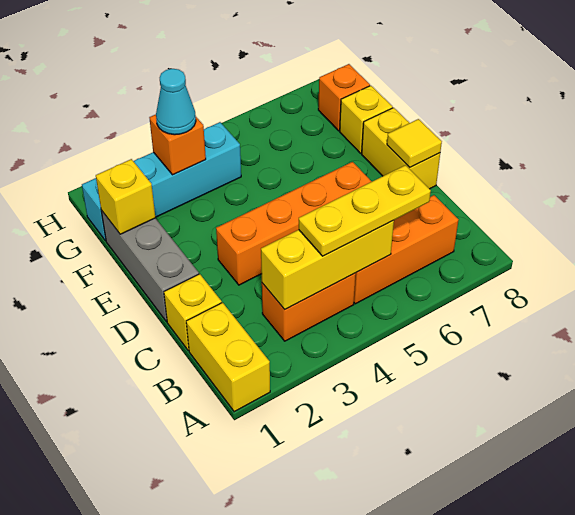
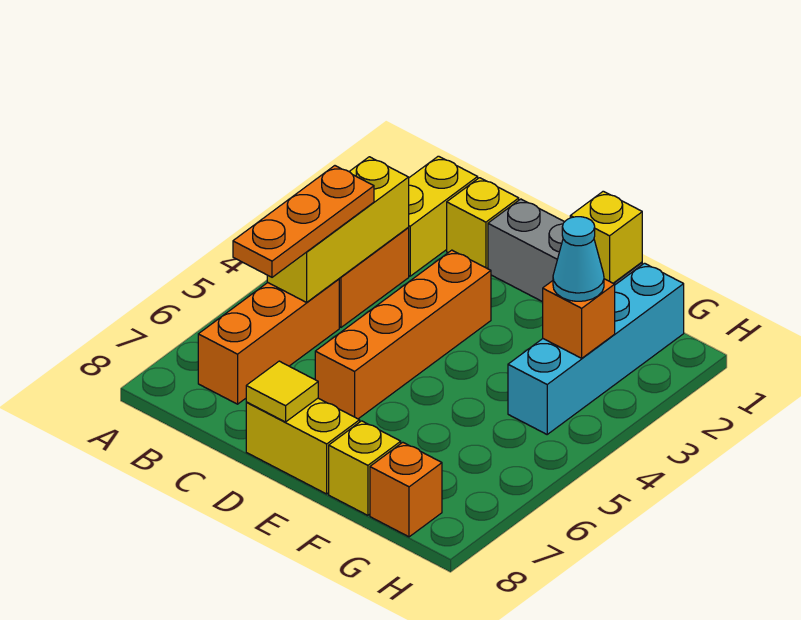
yellow 1x2 brick [186,303,270,412] -> yellow 1x2 brick turned to [408,156,478,276]
yellow 1x3 plate [299,165,431,256] -> orange 1x3 plate [233,166,374,277]

